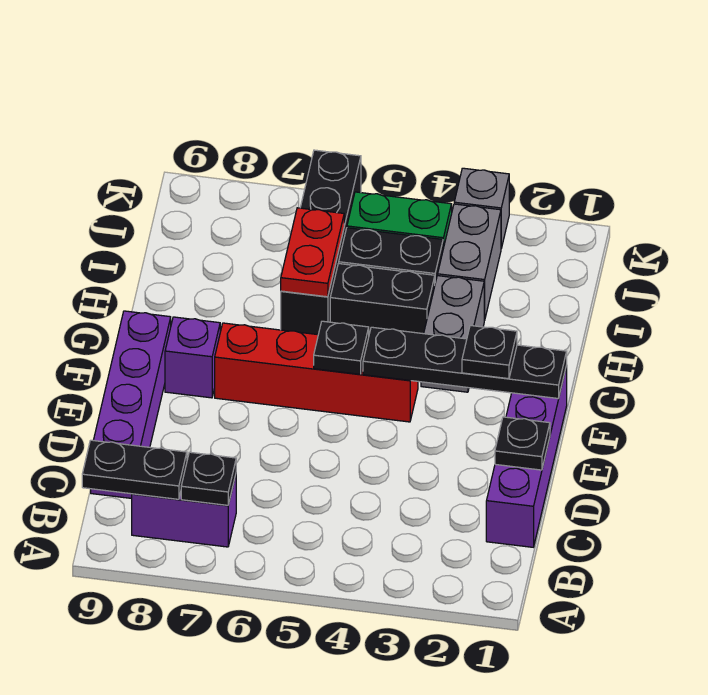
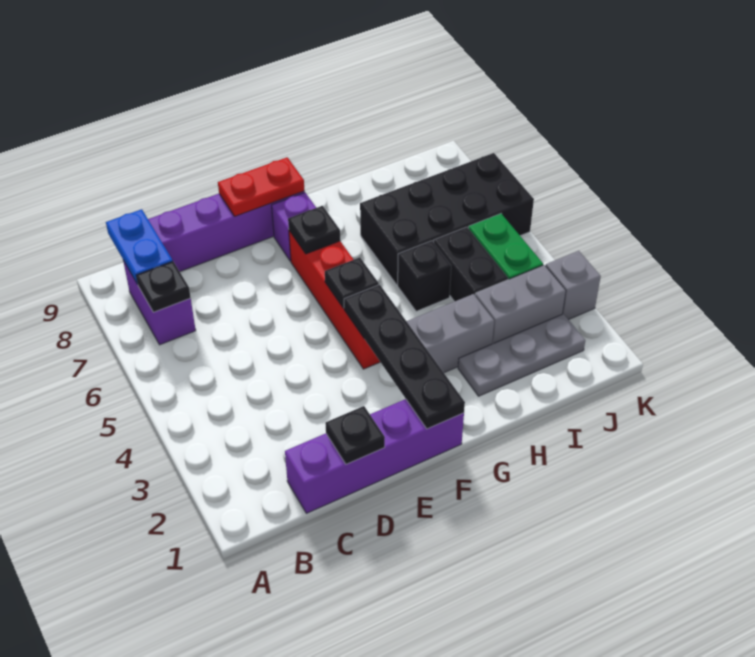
black 1x2 plate [82,440,187,499] -> blue 1x2 plate [106,209,173,285]
black 1x1 plate [462,325,517,379] -> black 1x1 plate moved to [288,206,340,254]
none -> grey 1x3 plate [458,314,585,396]
black 1x2 brick [330,264,435,334] -> black 1x1 brick [398,241,451,311]
black 1x4 brick [281,150,361,335] -> black 2x4 brick [360,153,534,285]
red 1x2 plate [281,208,344,297] -> red 1x2 plate moved to [218,157,304,216]

